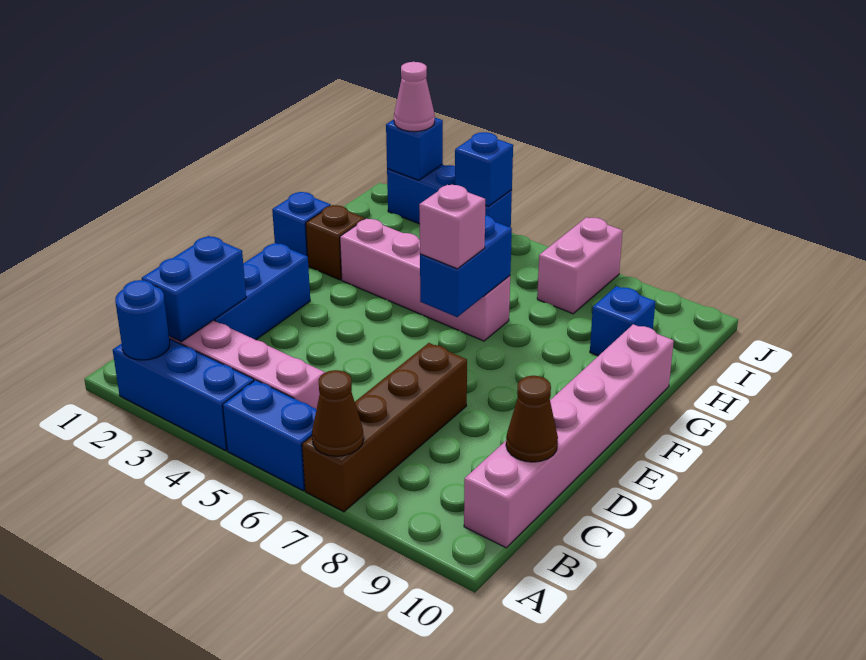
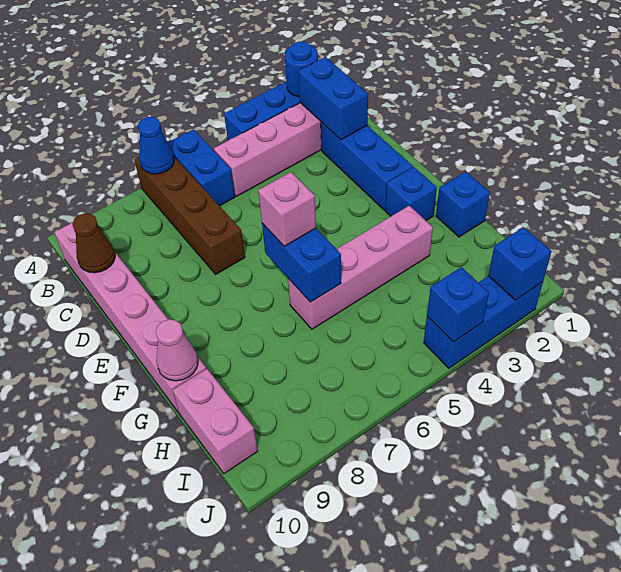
blue 1x2 brick [223,380,317,491] -> blue 1x2 brick turned to [168,129,235,206]
brown 1x1 cone [312,370,364,456] -> blue 1x1 cone [138,117,174,174]
brown 1x1 brick [306,205,365,280] -> none
blue 1x1 brick [590,286,656,356] -> blue 1x1 brick moved to [385,167,437,220]
pink 1x2 brick [537,217,623,314] -> pink 1x2 brick moved to [173,369,258,474]
pink 1x1 cone [394,62,435,132] -> pink 1x1 cone moved to [156,319,198,381]

